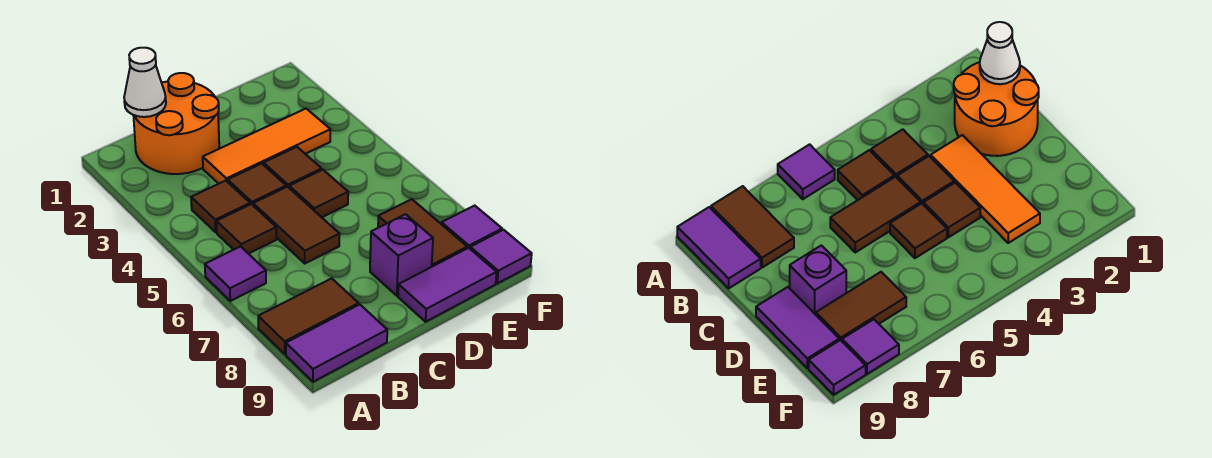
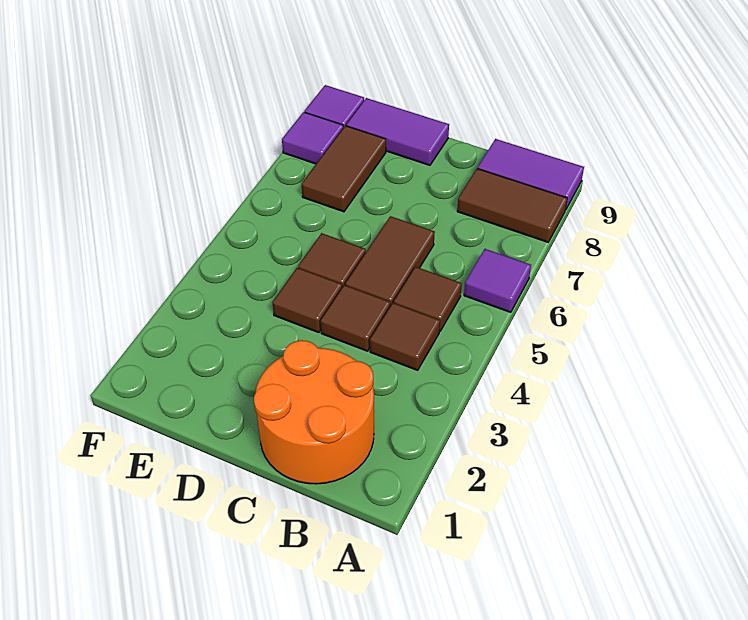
white 1x1 cone [124,48,166,117] -> none
orange 1x3 tile [203,109,330,184] -> none
purple 1x1 brick [370,214,433,296] -> none

